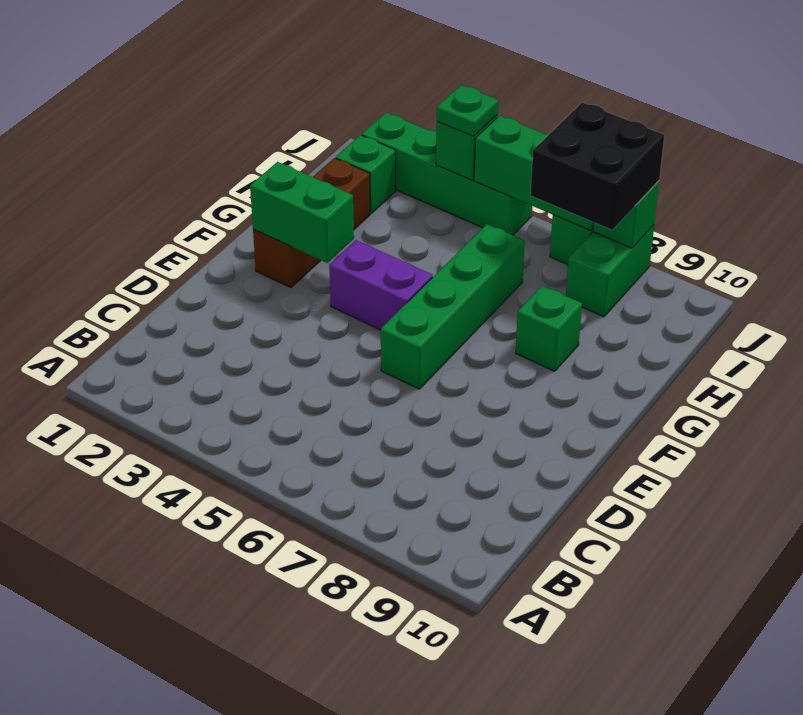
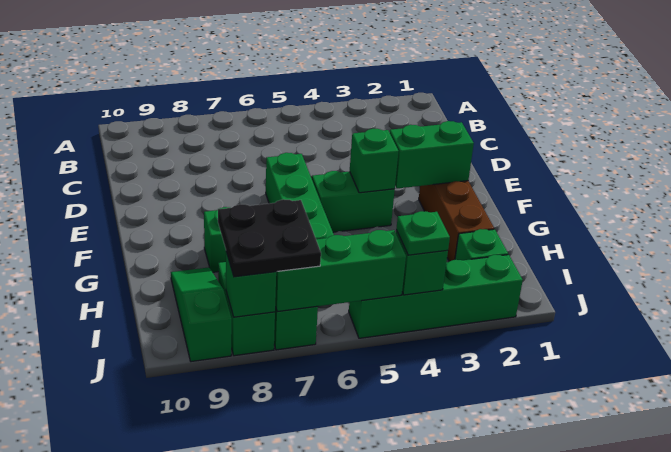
purple 1x2 brick [329,240,433,330] -> green 1x2 brick [312,171,395,232]
none -> green 1x1 brick [350,129,398,193]
none -> green 1x3 slope [171,267,232,362]
black 2x2 brick [530,102,664,230] -> black 2x2 plate [218,199,321,277]

